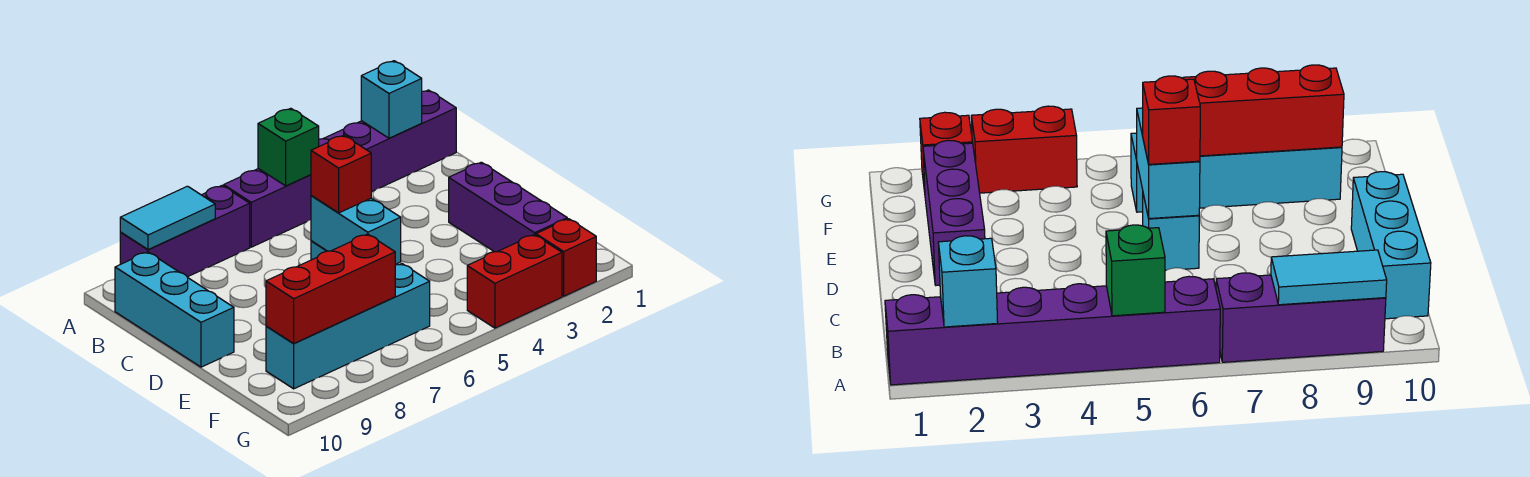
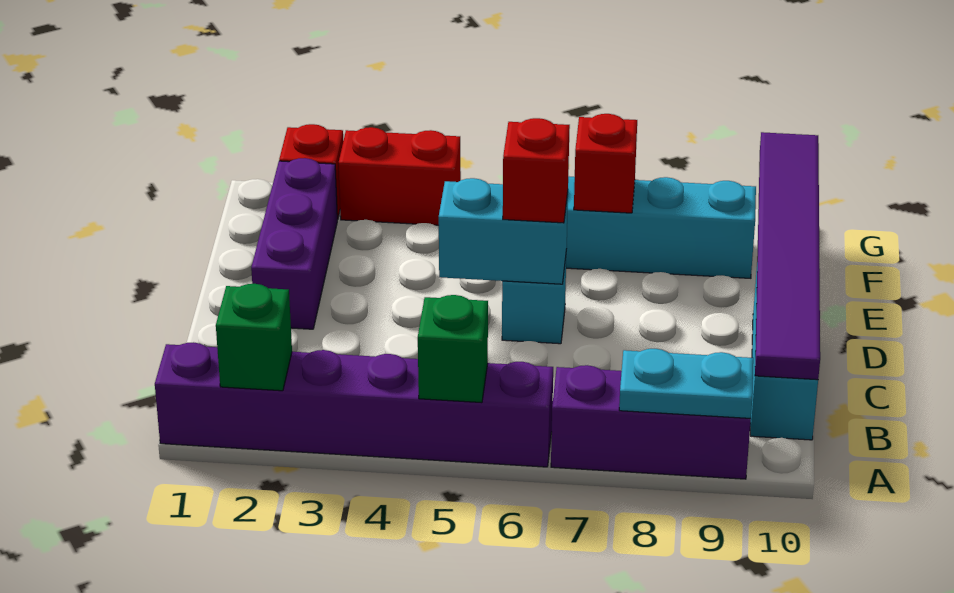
cyan 1x1 brick [361,61,422,138] -> green 1x1 brick [216,284,292,391]
cyan 1x2 tile [120,186,215,250] -> cyan 1x2 plate [619,349,753,418]
none -> purple 1x6 tile [755,132,820,380]
cyan 1x2 brick [311,196,401,264] -> cyan 1x2 brick turned to [439,178,568,284]
red 1x3 brick [266,234,395,344] -> red 1x1 brick [574,114,637,213]

